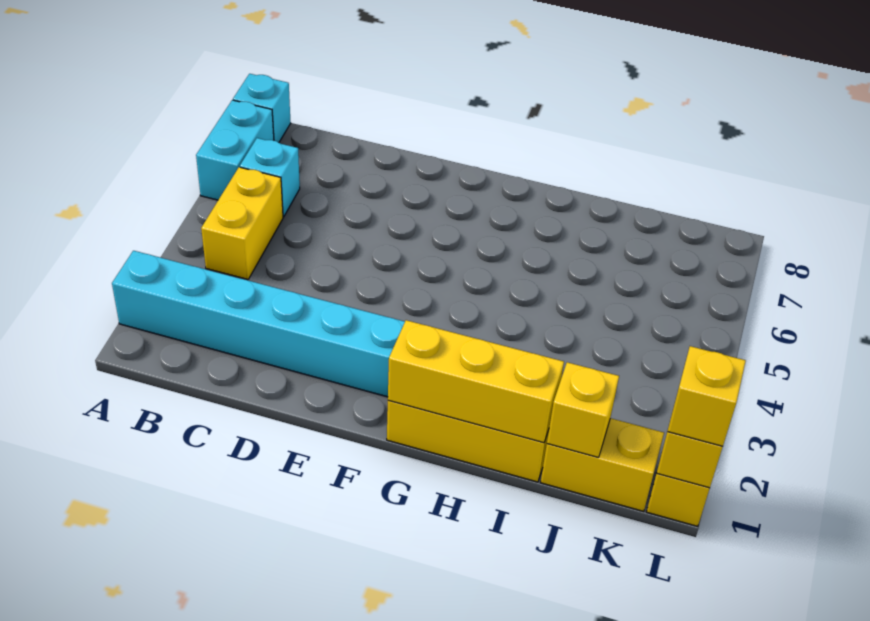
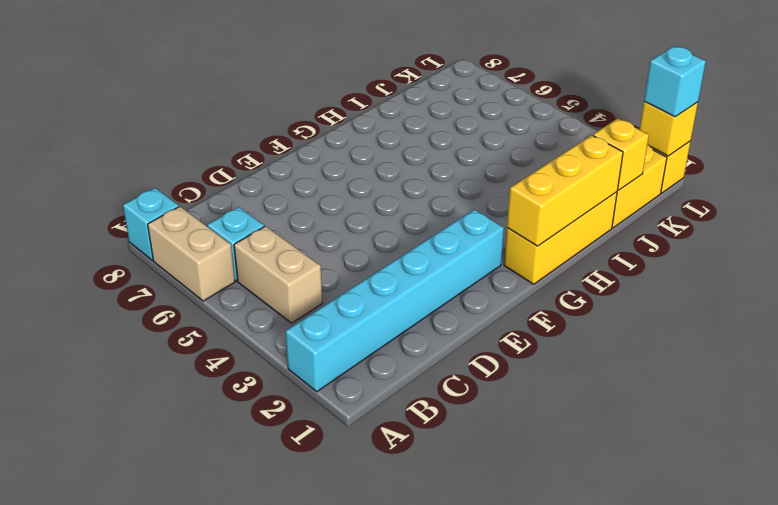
cyan 1x2 brick [196,100,274,200] -> tan 1x2 brick [148,206,235,301]
yellow 1x2 brick [201,167,283,280] -> tan 1x2 brick [234,226,322,323]
yellow 1x1 brick [668,346,746,446] -> cyan 1x1 brick [644,46,706,117]

